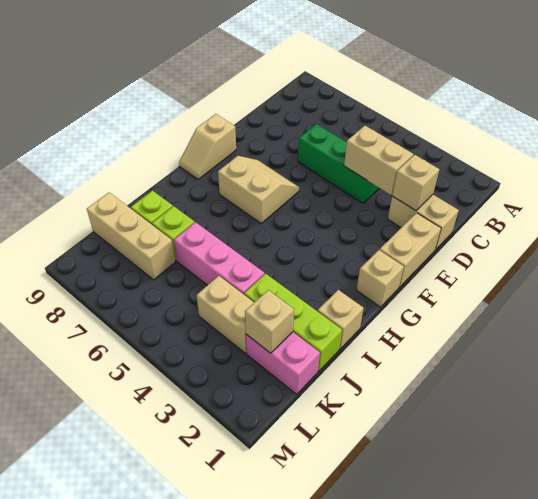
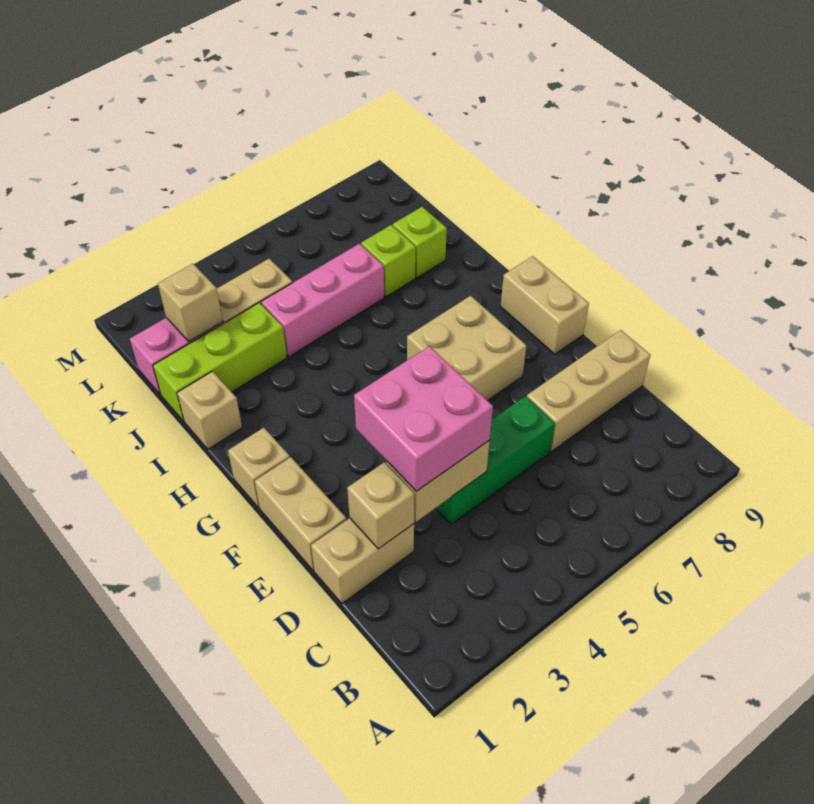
none -> pink 2x2 brick [354,346,493,491]
tan 2x2 slope [218,156,299,223] -> tan 2x2 brick [407,296,526,401]
tan 1x2 slope [179,114,236,179] -> tan 1x2 brick [501,256,589,354]
tan 1x3 brick [87,193,175,280] -> tan 1x3 brick moved to [527,330,650,452]

